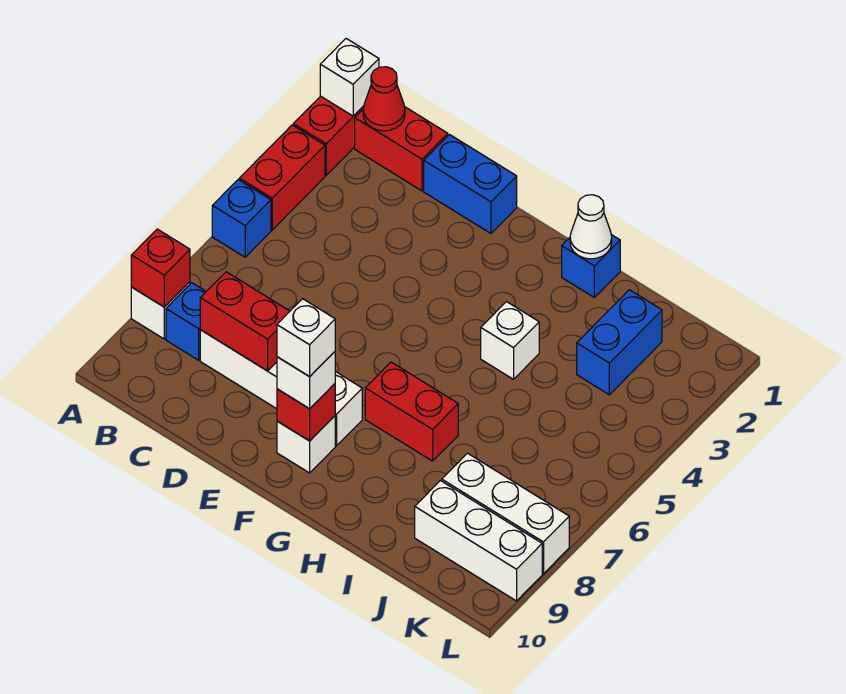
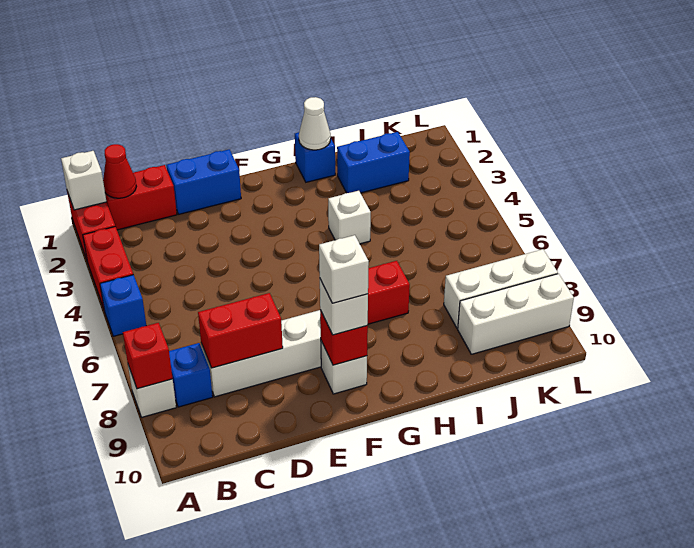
blue 1x2 brick [577,290,662,395] -> blue 1x2 brick turned to [337,132,410,193]

